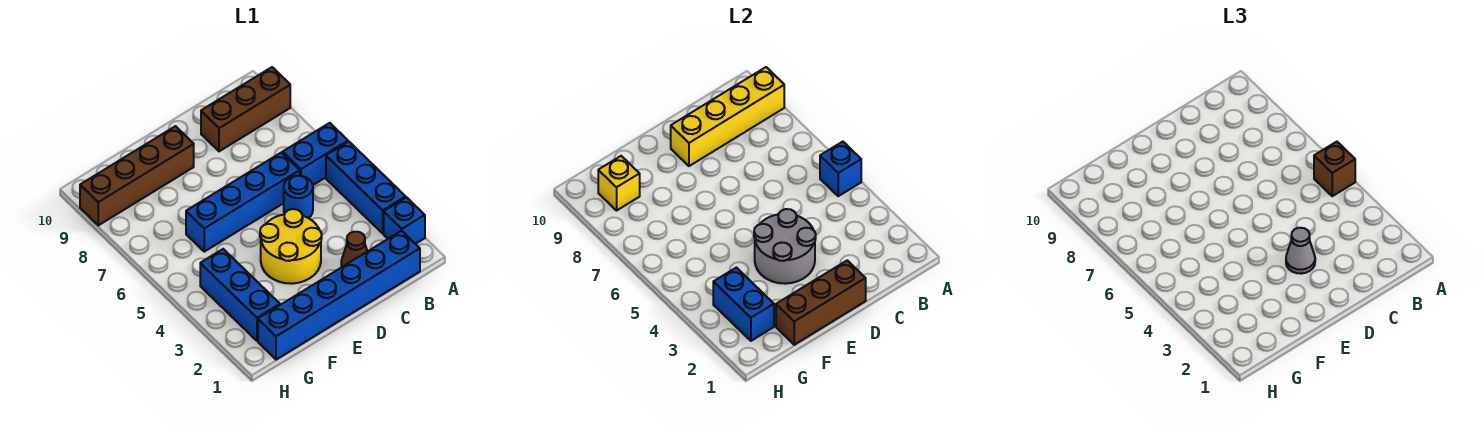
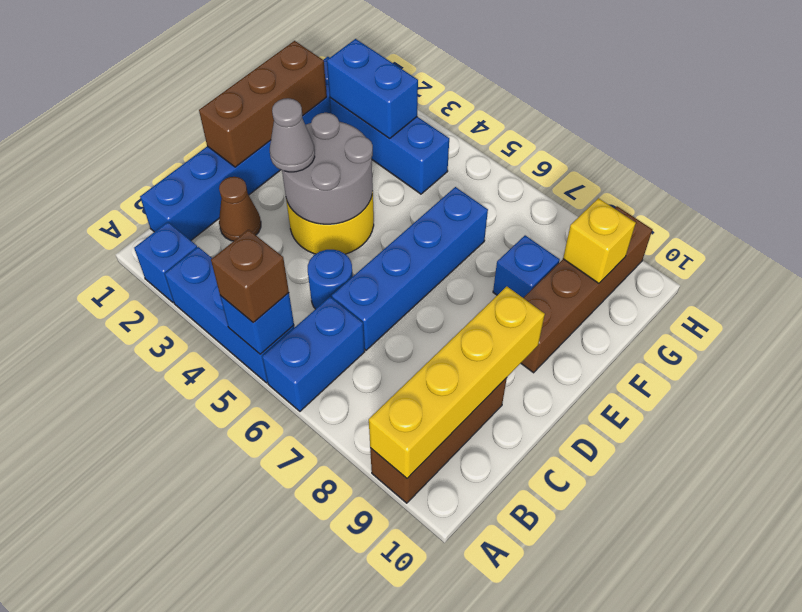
none -> blue 1x1 brick [493,235,560,298]

